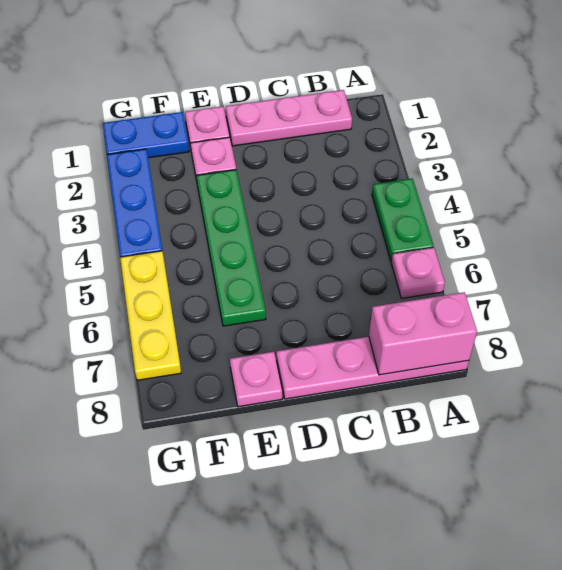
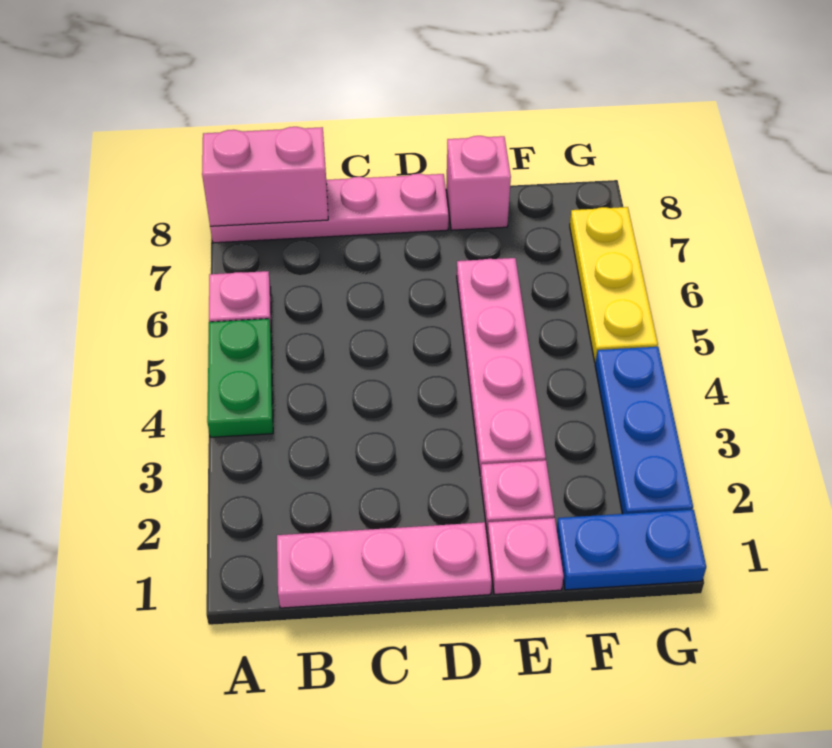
green 1x4 plate [196,170,266,326] -> pink 1x4 plate [457,258,546,476]
pink 1x1 plate [230,352,282,407] -> pink 1x1 brick [446,136,511,230]

